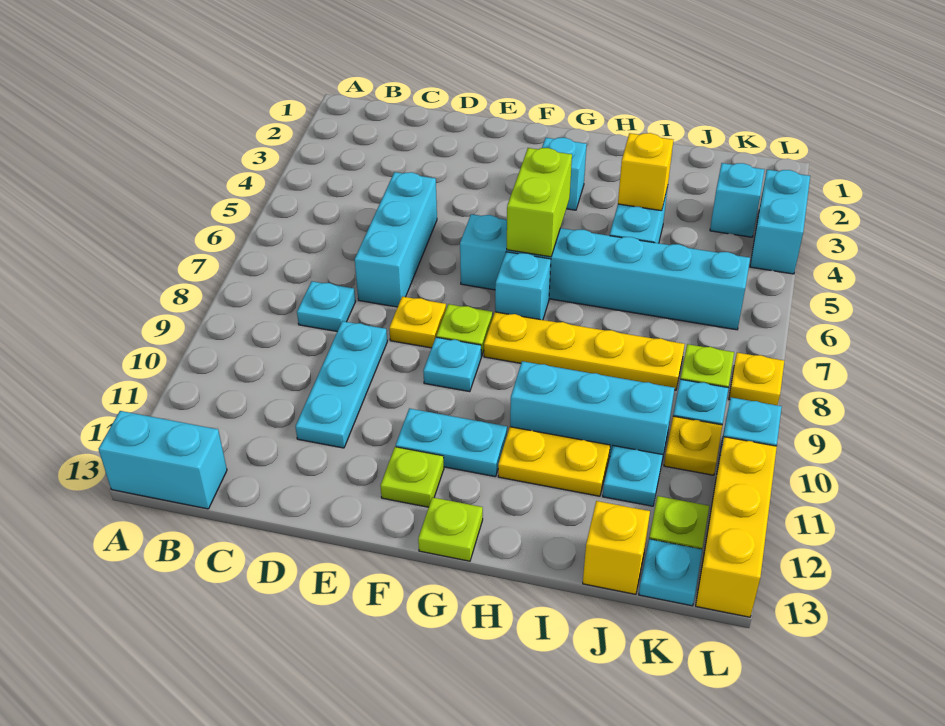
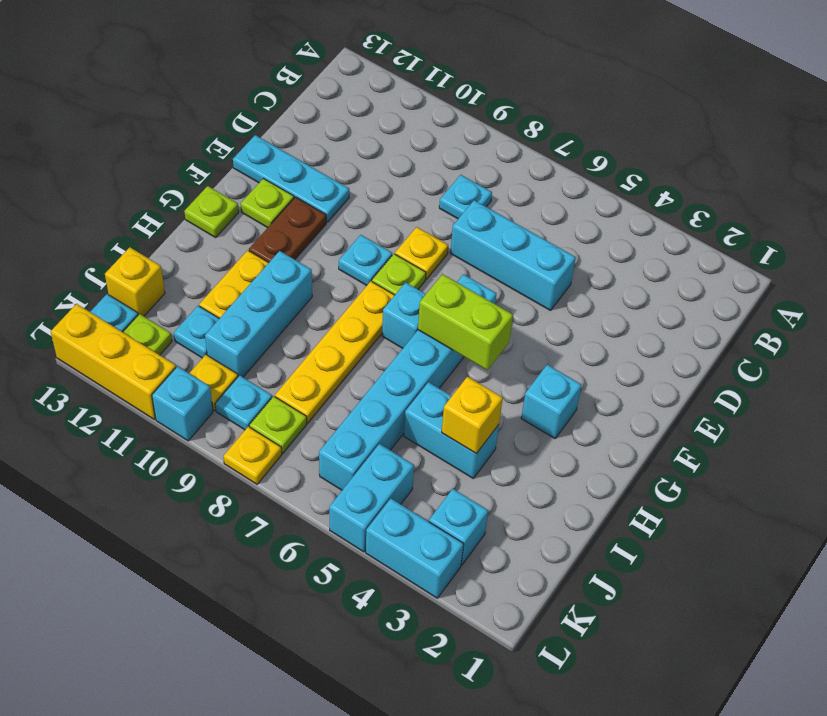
cyan 1x2 brick [98,411,227,509] -> cyan 1x2 brick moved to [329,444,414,552]
cyan 1x3 plate [295,321,387,448] -> cyan 1x3 plate moved to [233,135,349,222]
cyan 1x2 plate [396,408,507,477] -> brown 1x2 plate [249,197,326,262]

